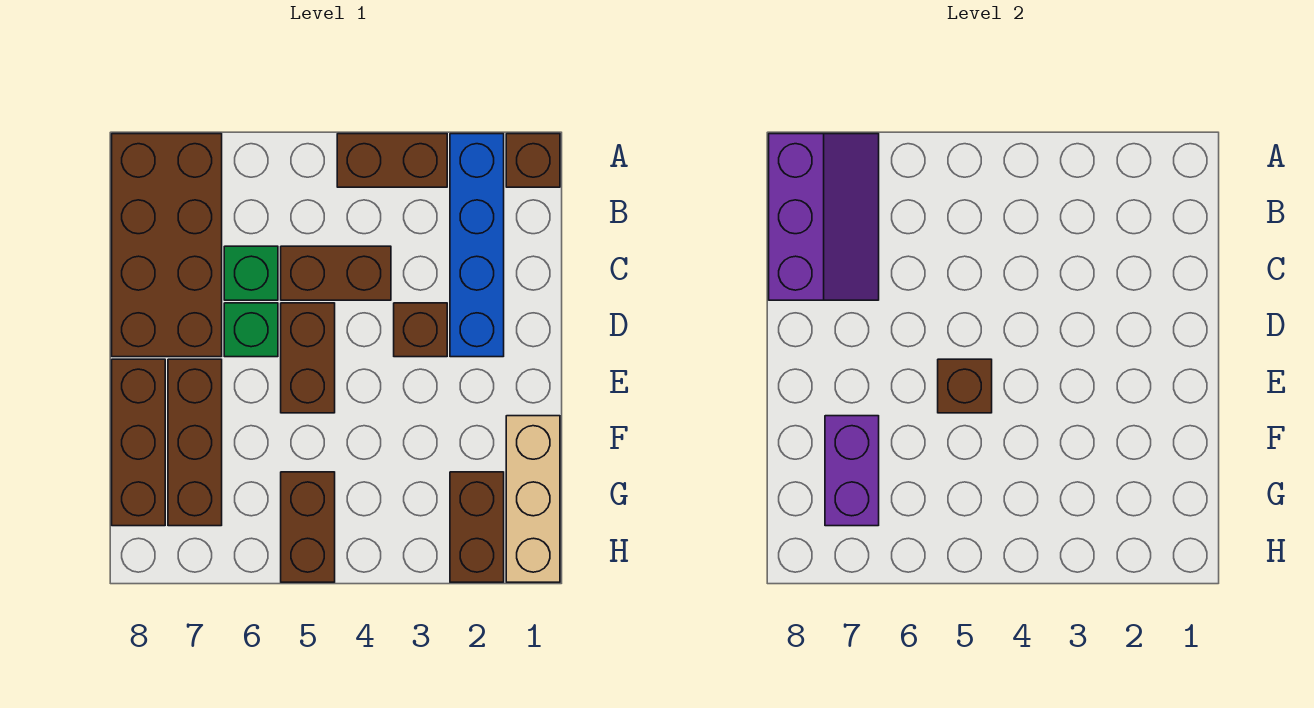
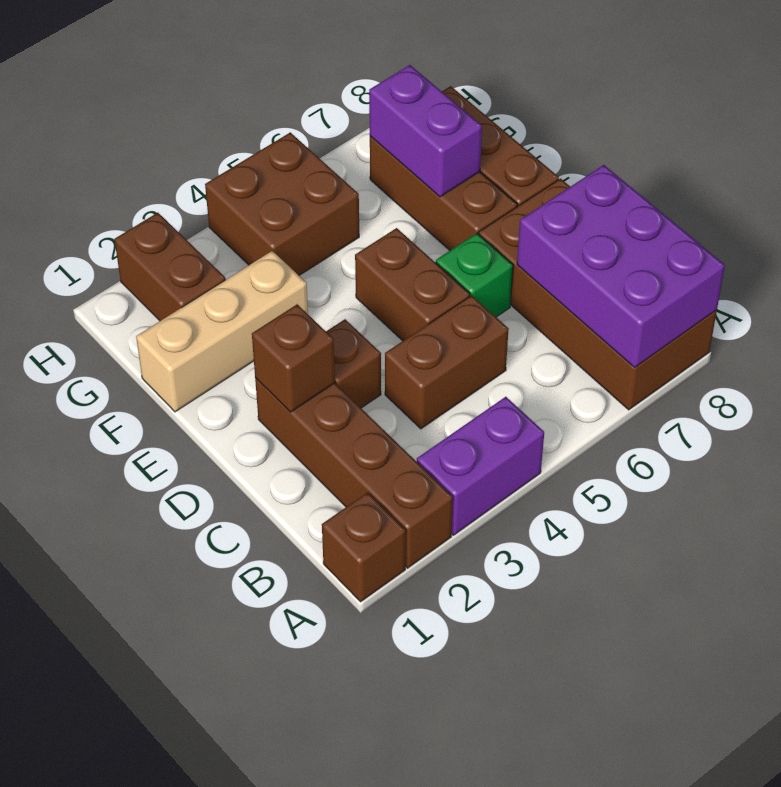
blue 1x4 brick [450,134,504,357] -> brown 1x4 brick [255,378,453,568]
brown 1x2 brick [337,134,447,187] -> purple 1x2 brick [417,397,544,535]
purple 2x3 slope [769,134,879,300] -> purple 2x3 brick [517,165,725,367]
green 1x1 brick [224,246,278,300] -> none
brown 1x1 brick [938,359,992,413] -> brown 1x1 brick moved to [252,304,335,412]
tan 1x3 brick [506,416,560,582] -> tan 1x3 brick turned to [136,251,308,412]
brown 1x2 brick [281,472,335,582] -> brown 2x2 brick [205,132,359,275]

